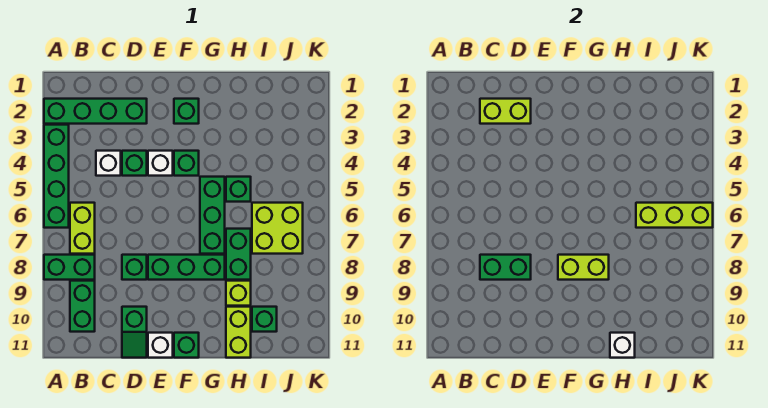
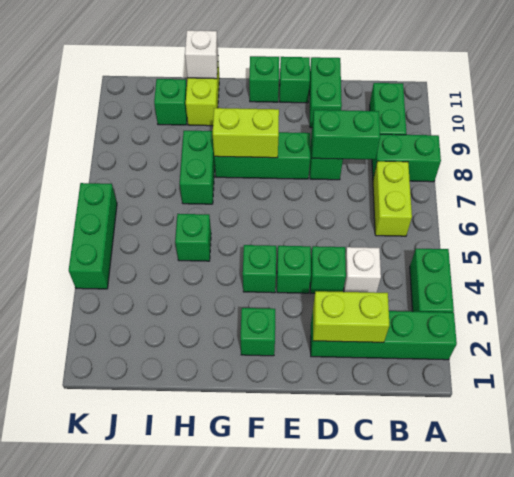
green 1x4 brick [44,125,69,228] -> green 1x2 brick [410,249,454,312]
green 1x2 slope [122,307,147,358] -> green 1x2 brick [309,57,342,128]
white 1x1 brick [148,151,173,176] -> green 1x1 brick [277,246,311,293]
white 1x1 brick [148,333,173,358] -> green 1x1 brick [280,57,310,103]
green 1x3 brick [200,177,225,254] -> green 1x3 brick moved to [69,183,117,289]
lime 1x1 brick [226,281,251,306] -> none
lime 2x2 brick [252,203,303,254] -> none
lime 1x3 brick [636,203,713,228] -> none

